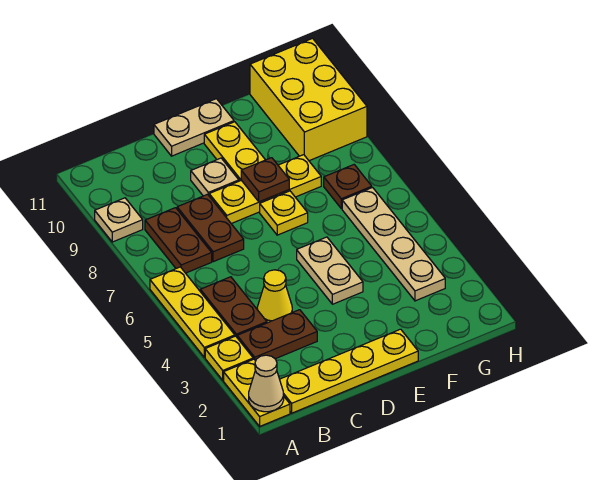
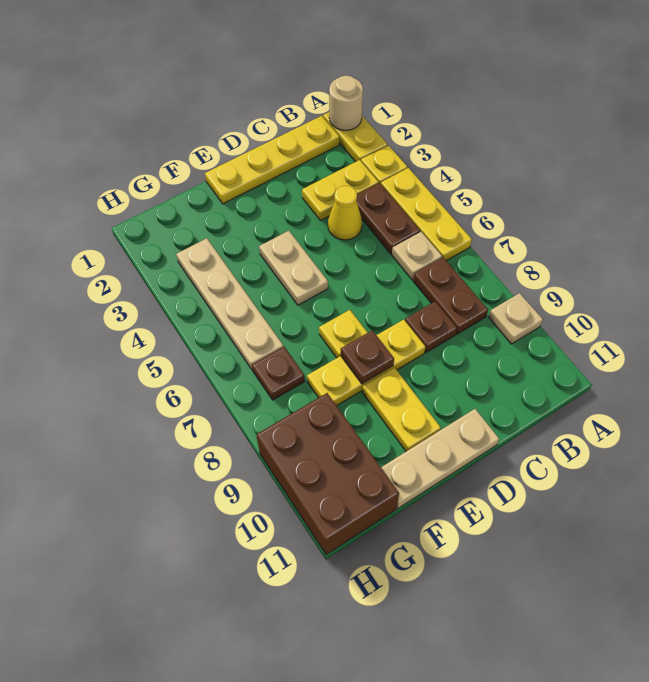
tan 1x1 cone [249,355,284,412] -> tan 1x1 round brick [329,75,363,130]
brown 1x2 plate [237,310,317,361] -> yellow 1x2 plate [302,160,379,221]
brown 1x2 plate [177,194,244,262] -> brown 1x1 plate [405,302,457,353]
tan 1x1 plate [191,158,239,196] -> tan 1x1 plate moved to [392,232,442,280]
tan 1x2 plate [154,99,234,156] -> tan 1x3 plate [381,409,499,509]
yellow 2x3 brick [250,38,367,161] -> brown 2x3 brick [256,393,399,555]

